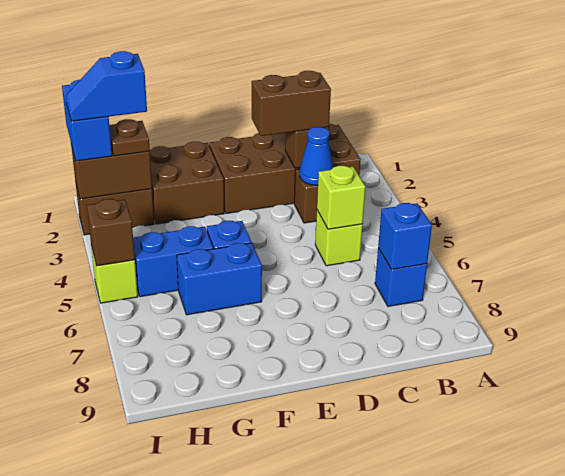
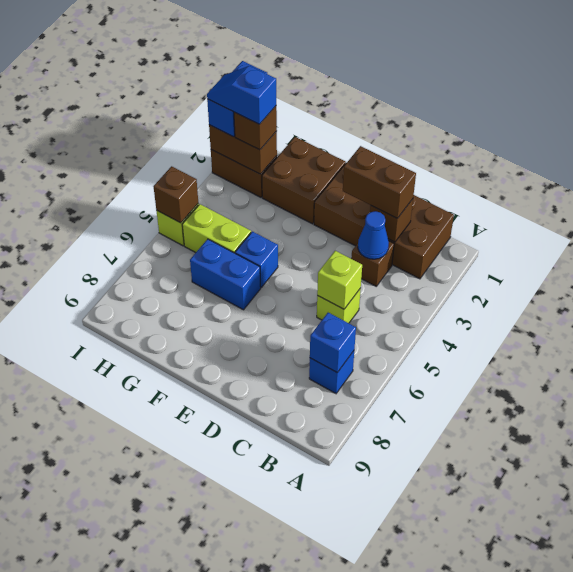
blue 1x2 brick [133,226,213,297] -> lime 1x2 brick [182,204,251,253]
brown 1x1 plate [109,119,150,156] -> brown 1x1 brick [234,106,277,150]

